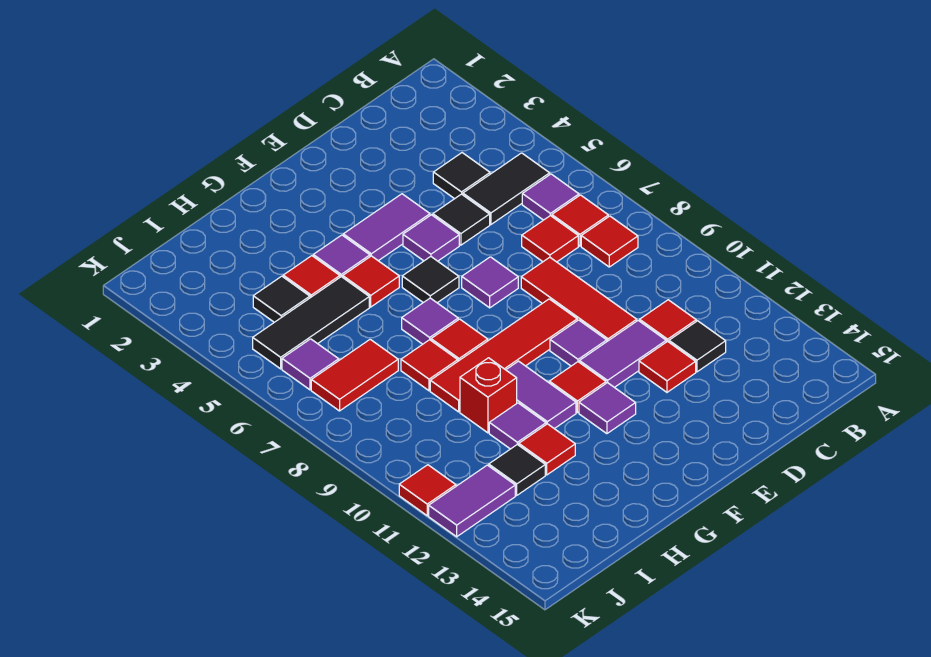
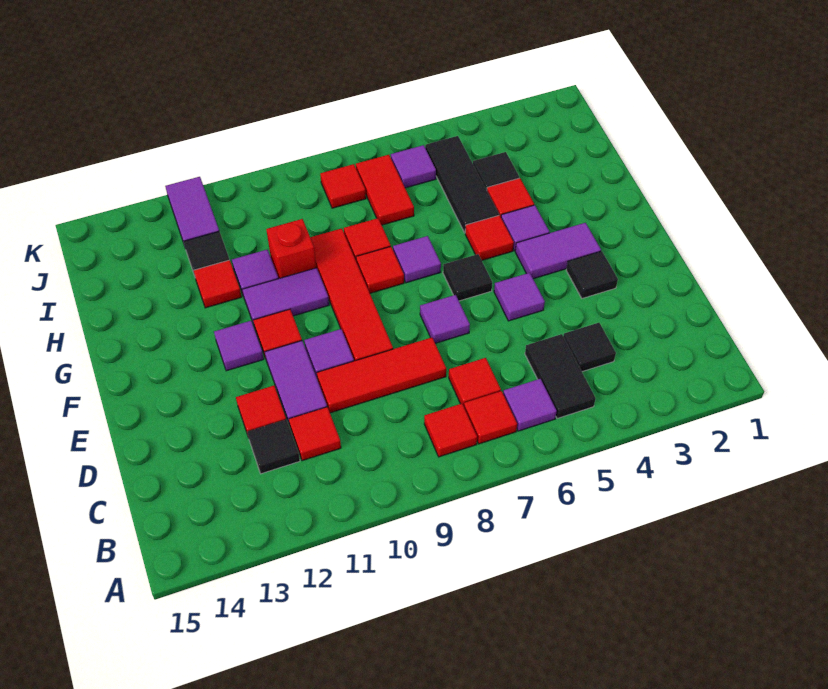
black 1x1 tile [433,194,490,245] -> black 1x1 tile moved to [566,251,618,298]
purple 1x2 tile [343,194,430,261] -> purple 1x2 tile turned to [515,223,601,279]
red 1x1 tile [399,465,456,516] -> red 1x1 tile moved to [320,164,366,208]

